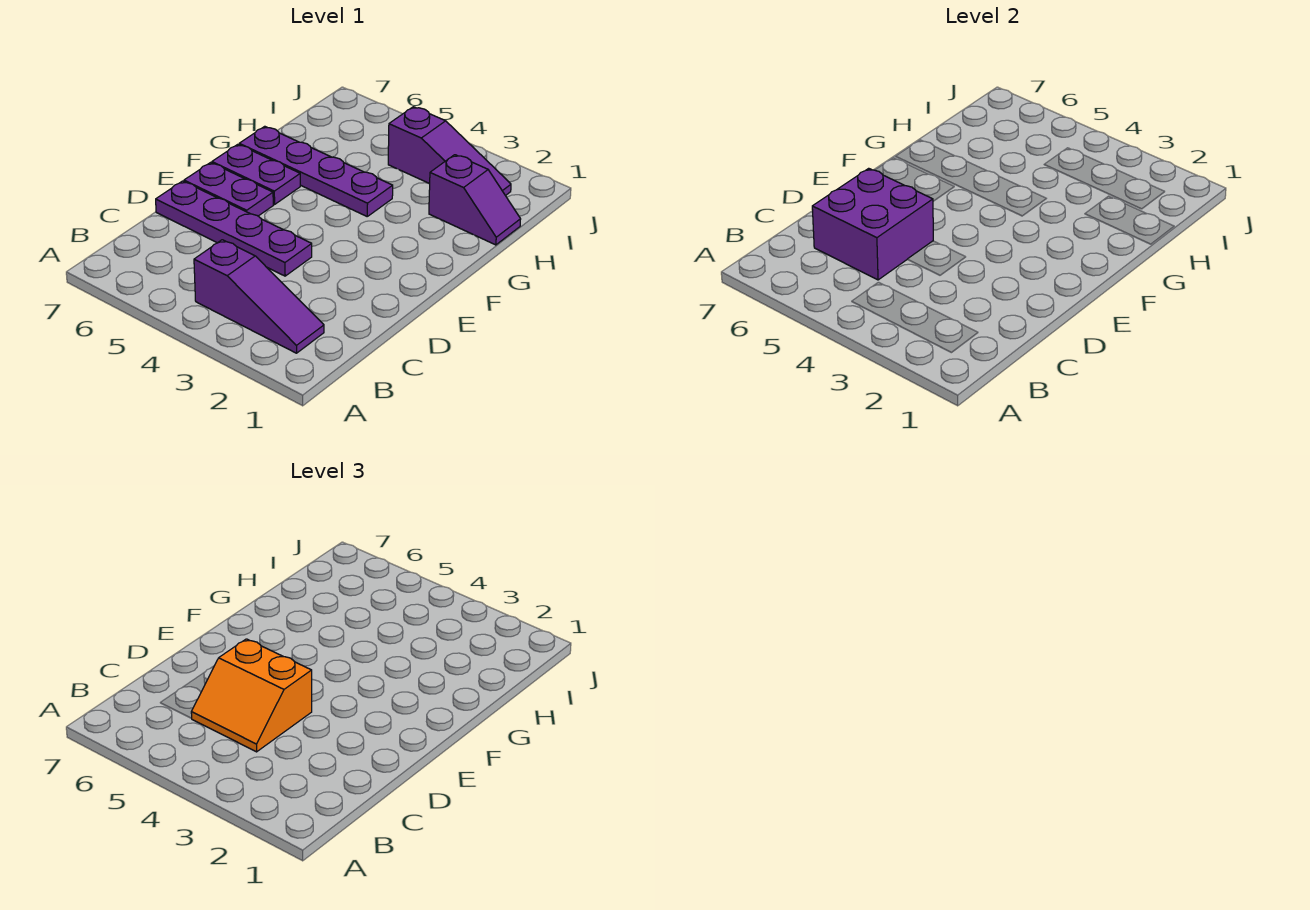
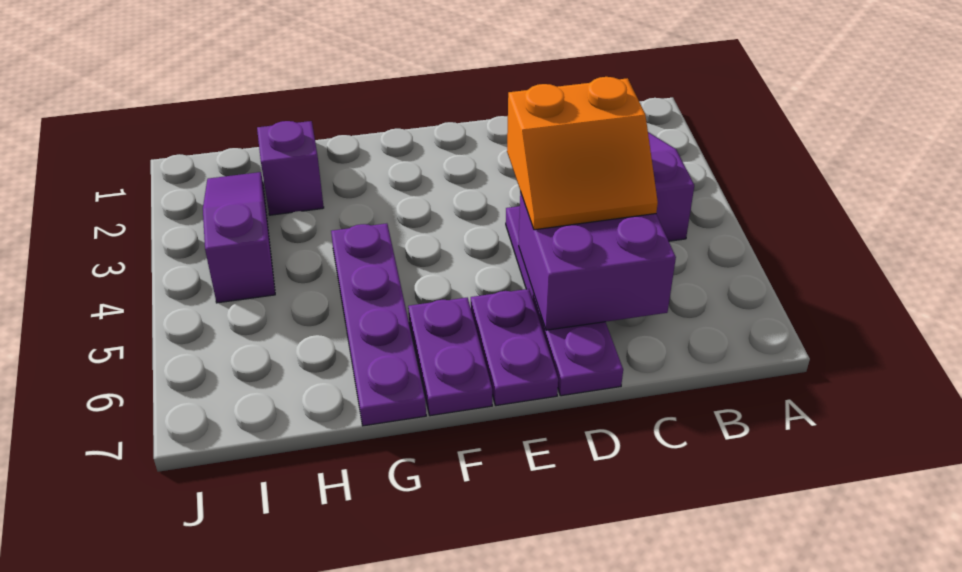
orange 2x2 slope [191,639,312,752] -> orange 2x2 slope turned to [507,77,658,230]

